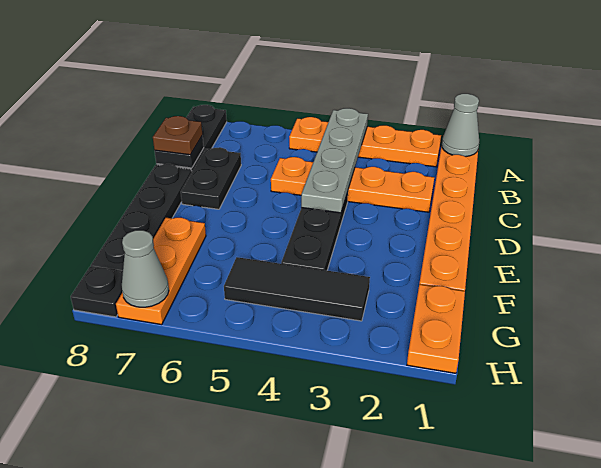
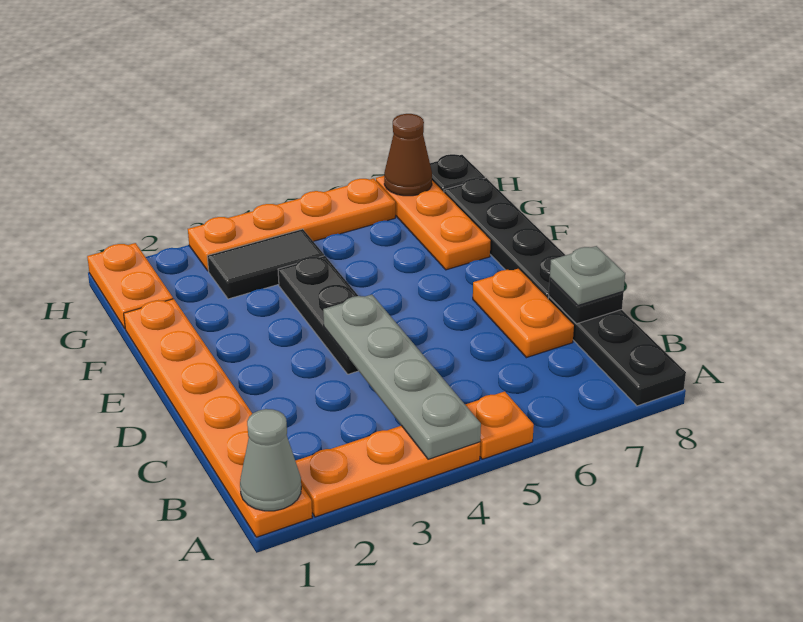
orange 1x4 plate [271,157,434,212] -> orange 1x4 plate moved to [188,179,395,271]
black 1x2 plate [181,147,241,209] -> orange 1x2 plate [473,269,574,358]
brown 1x1 plate [153,116,202,155] -> grey 1x1 plate [550,246,625,305]
black 1x3 tile [224,257,370,321] -> black 1x2 tile [207,229,324,299]
grey 1x1 cone [122,230,169,307] -> brown 1x1 cone [384,114,432,196]

